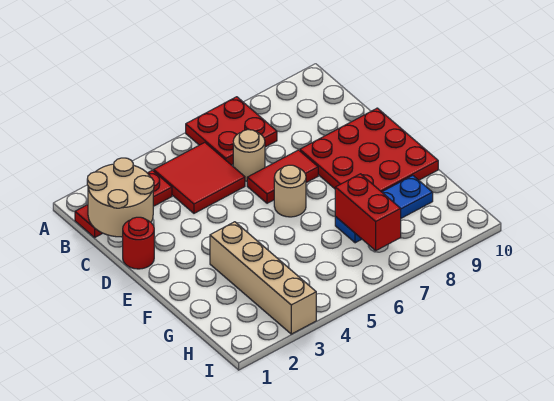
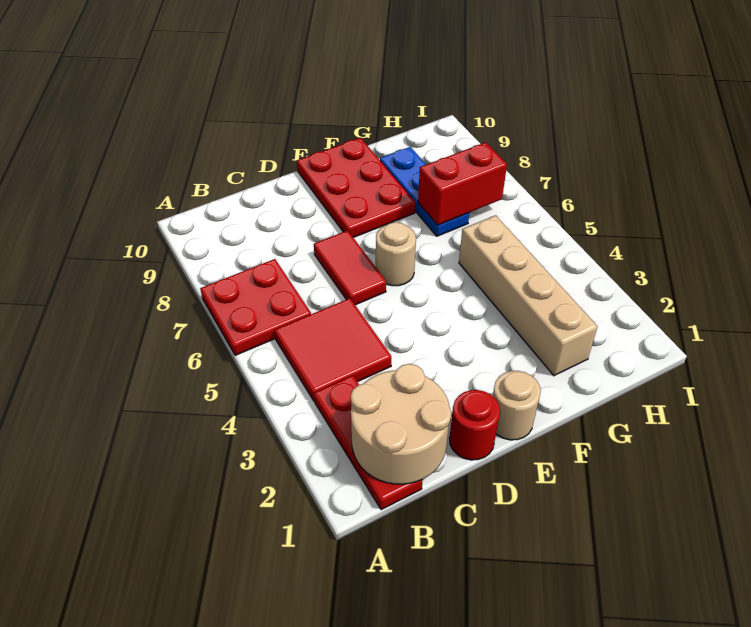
tan 1x1 round brick [233,130,265,181] -> tan 1x1 round brick moved to [493,371,541,440]
red 3x3 plate [300,108,438,192] -> red 2x3 plate [297,138,415,238]
tan 1x4 brick [210,222,316,334] -> tan 1x4 brick turned to [459,215,597,376]

